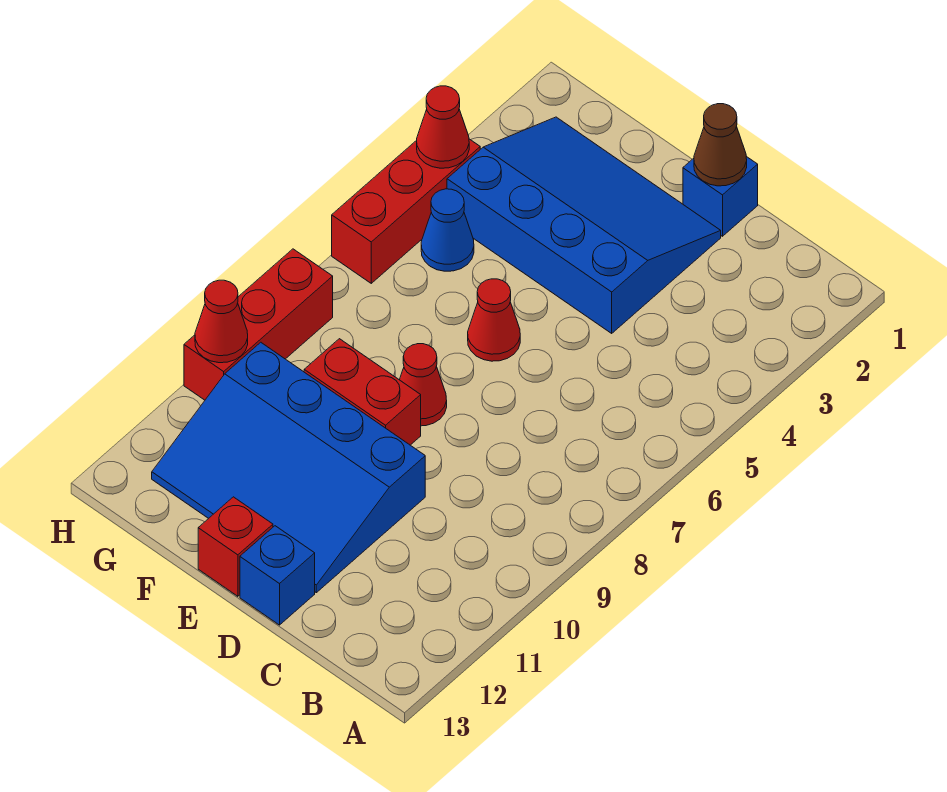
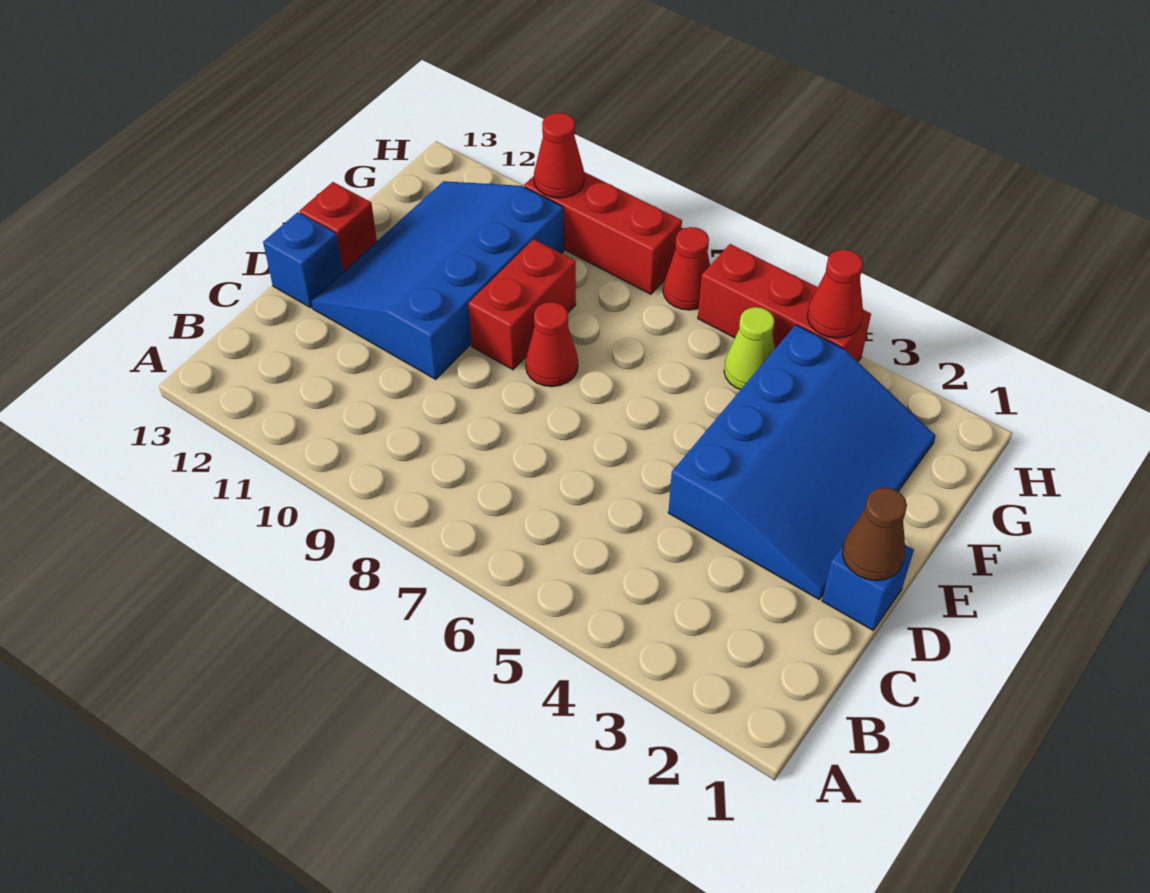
red 1x1 cone [468,279,520,361] -> red 1x1 cone moved to [663,227,710,310]
blue 1x1 cone [421,189,474,271] -> lime 1x1 cone [724,307,775,390]

